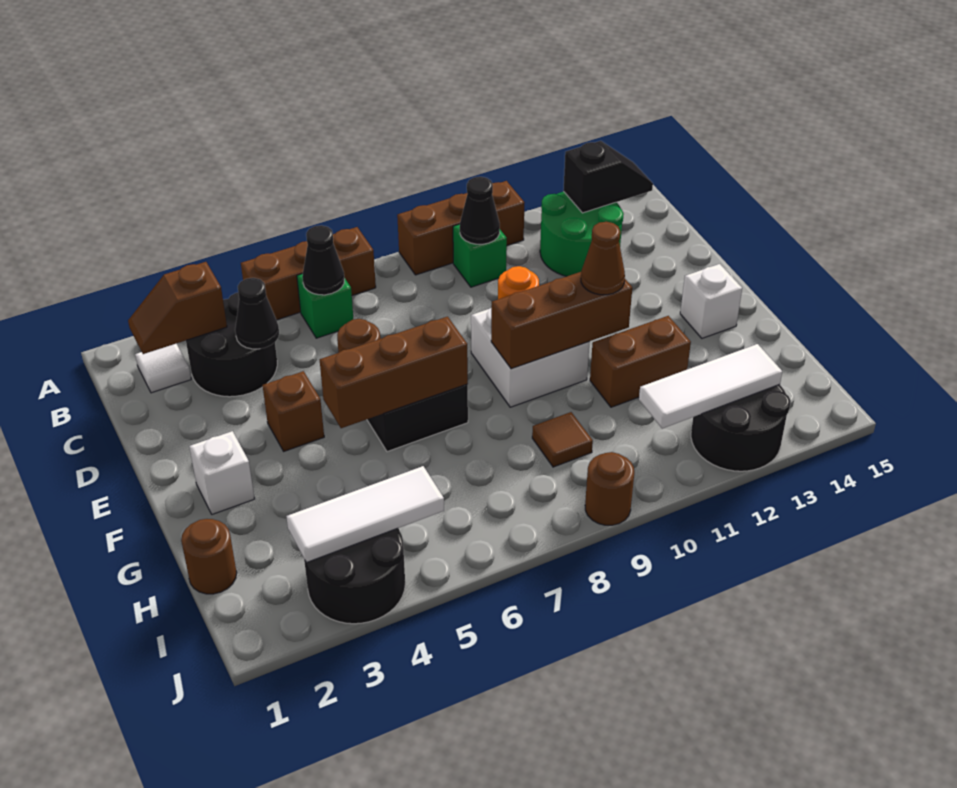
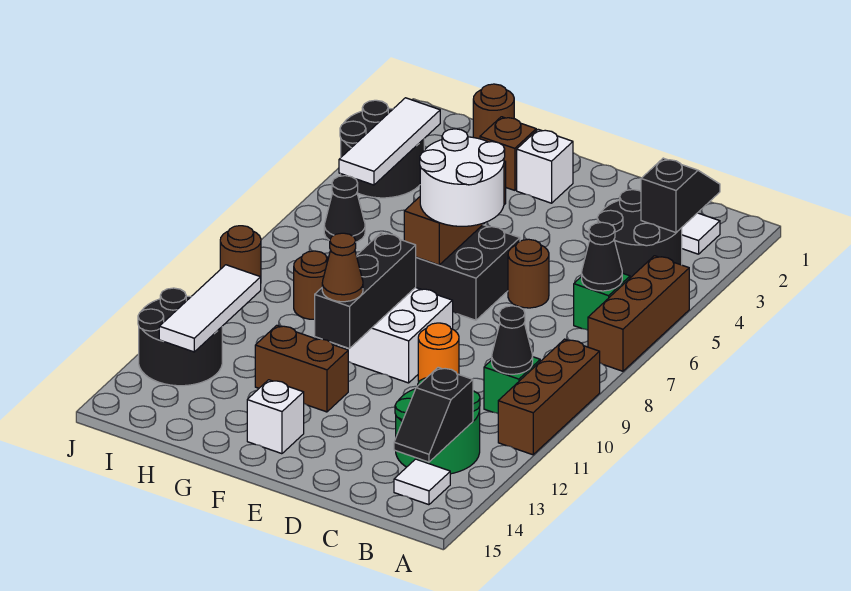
brown 1x2 slope [128,262,227,354] -> black 1x2 slope [641,158,720,233]
none -> white 1x1 tile [394,459,450,505]
black 1x1 cone [235,278,279,349] -> black 1x1 cone moved to [324,176,365,242]
brown 1x1 brick [263,371,324,451] -> brown 1x1 brick moved to [480,117,536,190]
none -> white 2x2 round brick [420,129,505,226]
brown 1x3 brick [491,272,632,369] -> black 1x3 brick [315,233,416,349]
brown 1x2 brick [590,316,691,407] -> brown 1x2 brick turned to [255,325,348,412]
brown 1x1 tile [532,412,593,467] -> brown 1x1 round brick [294,251,328,319]

